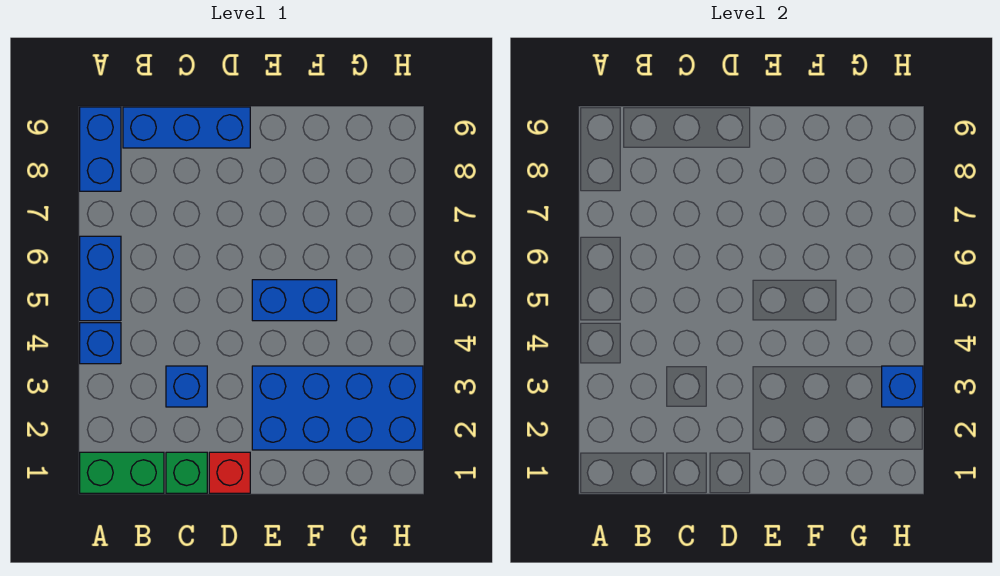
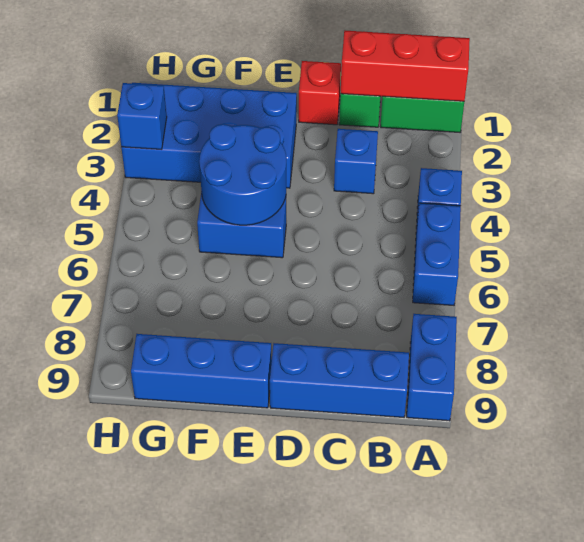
none -> red 1x3 brick [341,31,470,101]
none -> blue 2x2 round brick [199,124,286,225]
none -> blue 1x3 brick [131,334,272,408]

